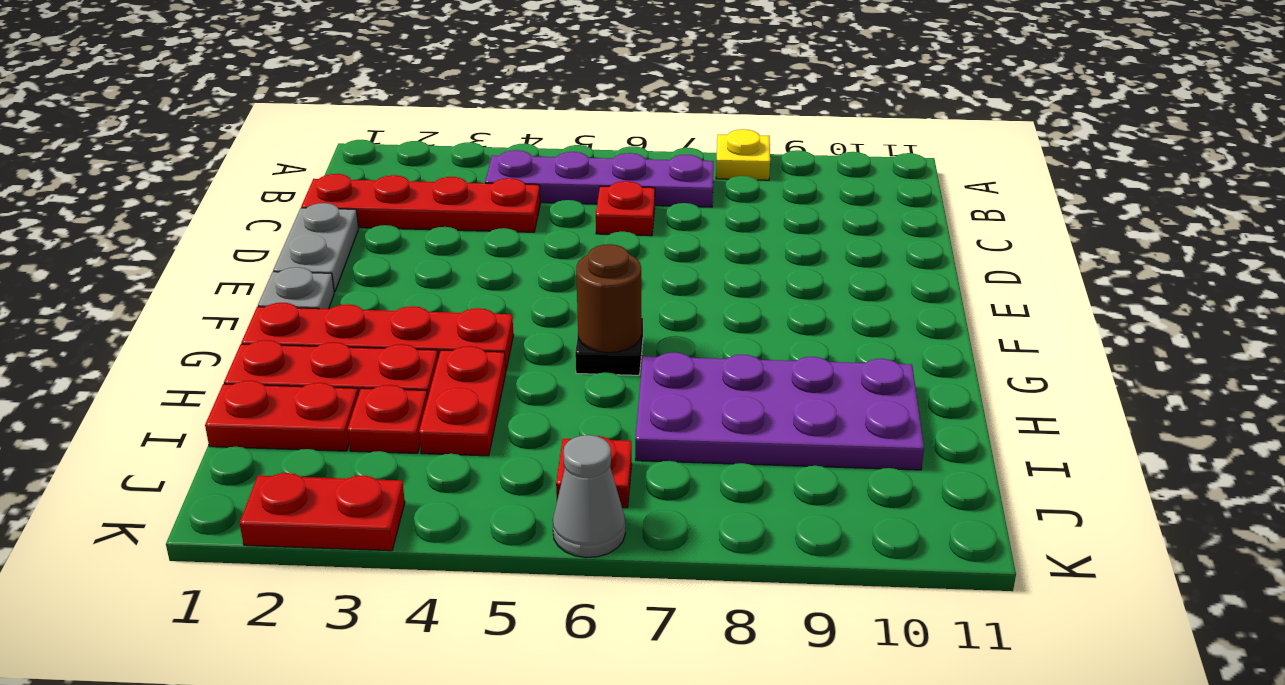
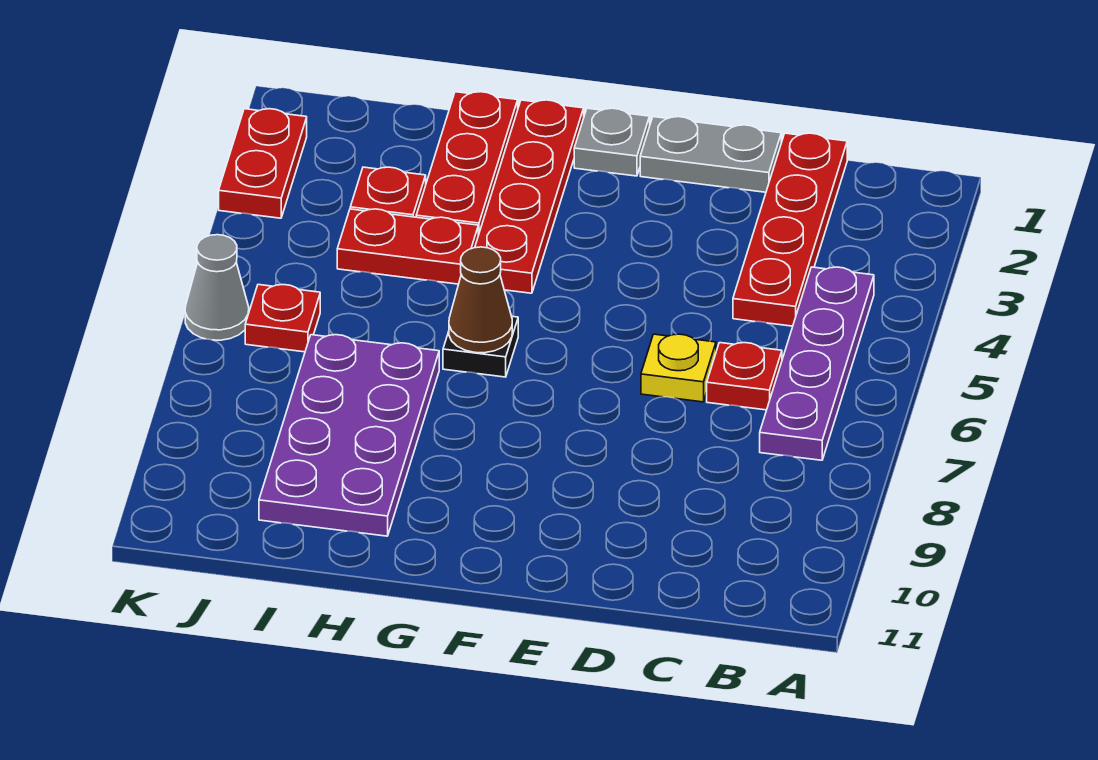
yellow 1x1 plate [716,129,770,180] -> yellow 1x1 plate moved to [641,334,716,402]
brown 1x1 round brick [576,244,641,353] -> brown 1x1 cone [449,247,512,353]
red 1x2 plate [205,381,358,451] -> none

